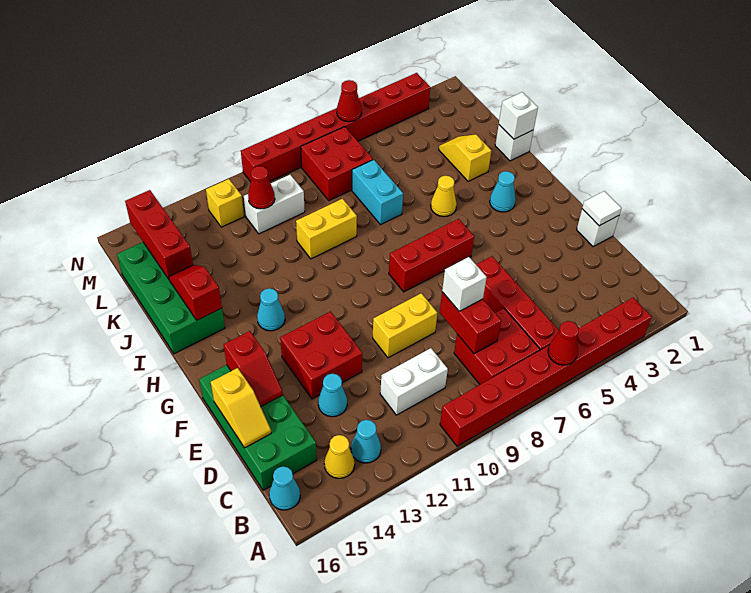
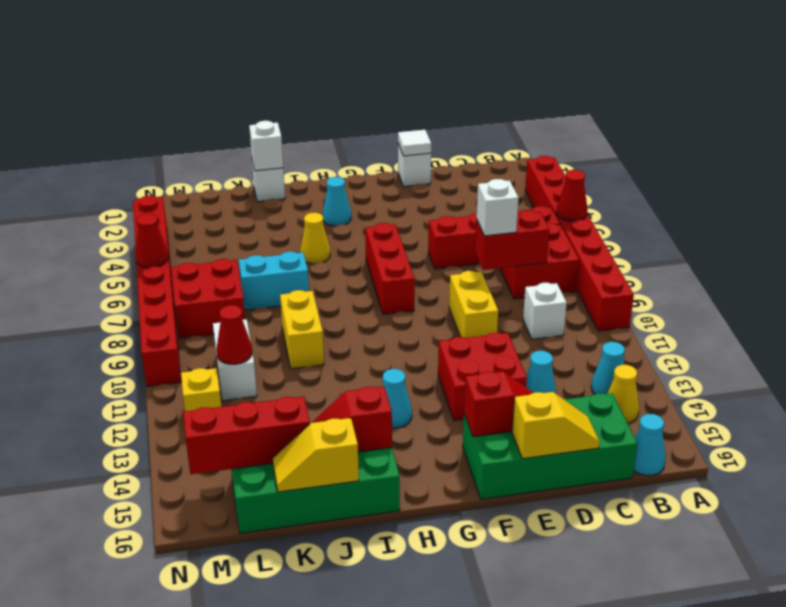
white 1x2 brick [380,348,448,415] -> white 1x1 brick [523,283,567,339]
yellow 1x2 slope [439,134,491,181] -> yellow 1x2 slope moved to [273,418,359,492]

